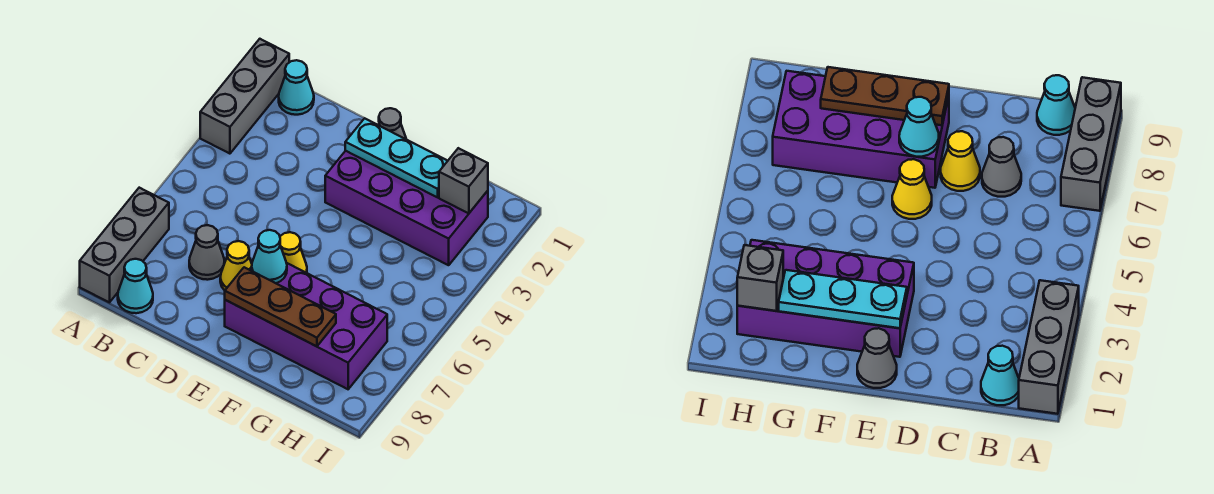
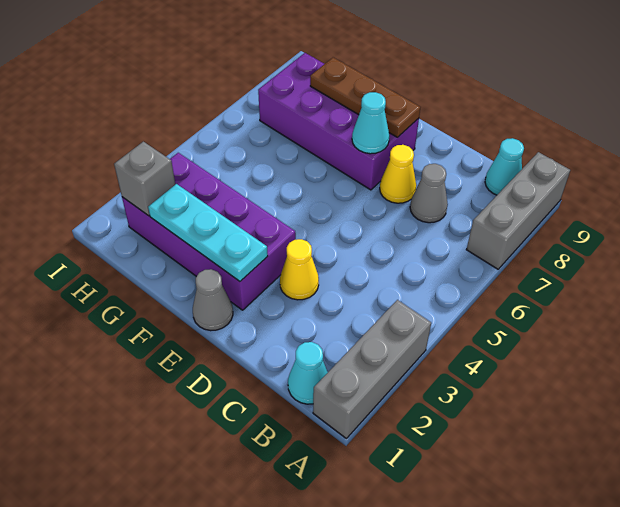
yellow 1x1 cone [280,232,307,273] -> yellow 1x1 cone moved to [280,239,319,300]

